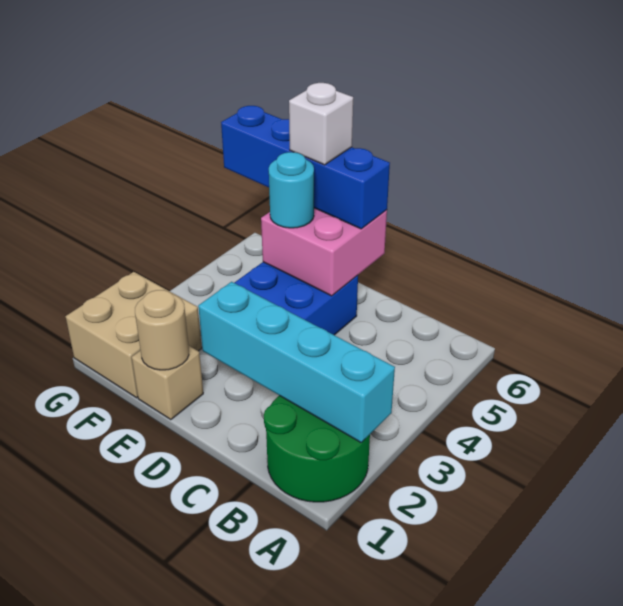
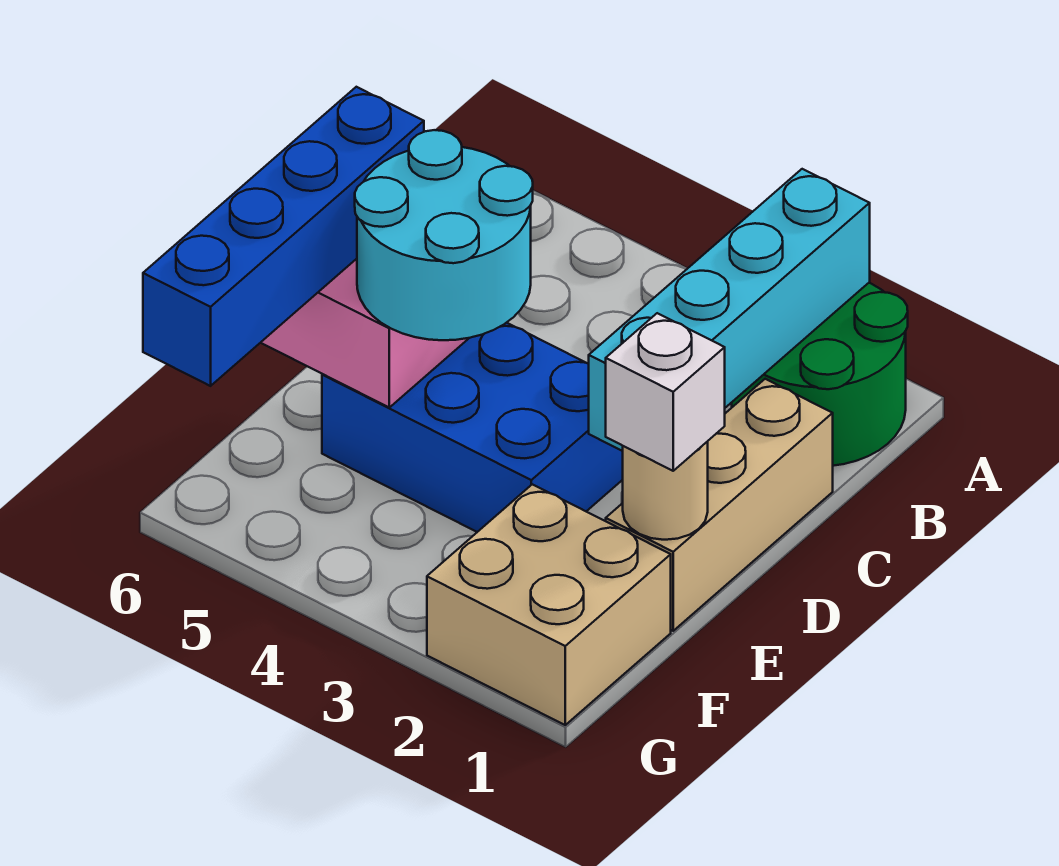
tan 1x1 brick [132,346,203,420] -> tan 1x3 brick [606,379,833,631]
cyan 1x1 round brick [269,152,314,228] -> cyan 2x2 round brick [355,130,533,340]
white 1x1 brick [289,83,353,165] -> white 1x1 brick moved to [606,313,725,471]

